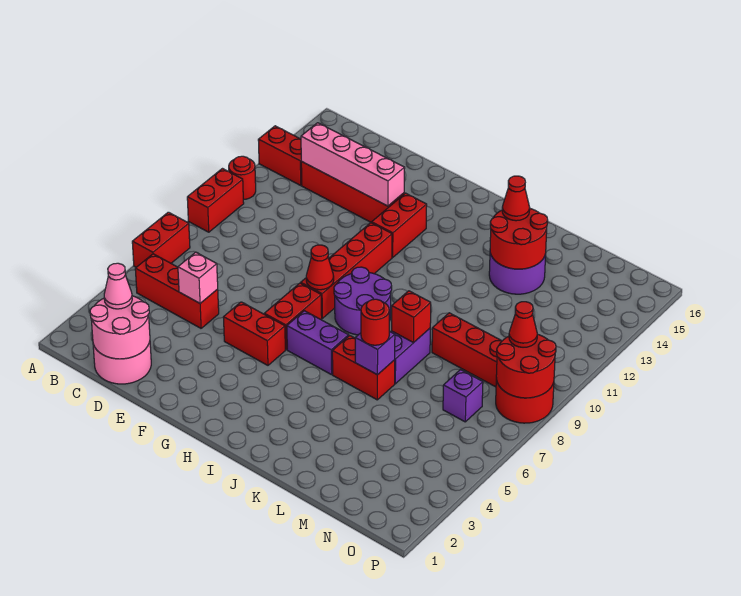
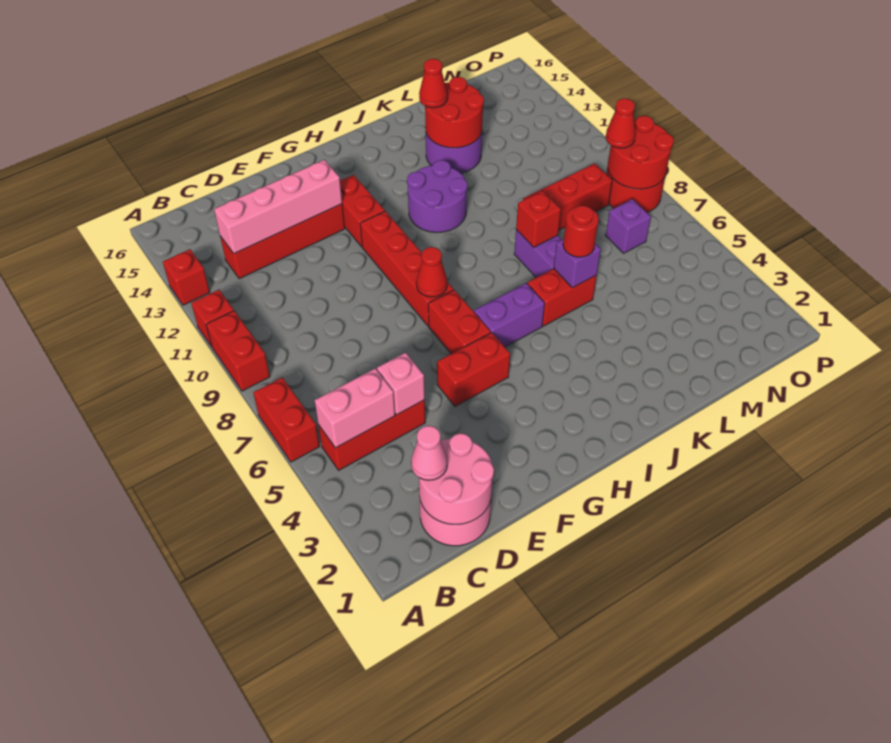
red 1x1 round brick [229,156,256,200] -> red 1x1 brick [191,290,234,347]
red 1x2 brick [258,126,302,185] -> red 1x1 brick [163,249,210,305]
none -> pink 1x2 brick [315,368,395,448]
purple 2x2 round brick [334,267,392,335] -> purple 2x2 round brick moved to [407,160,468,232]

